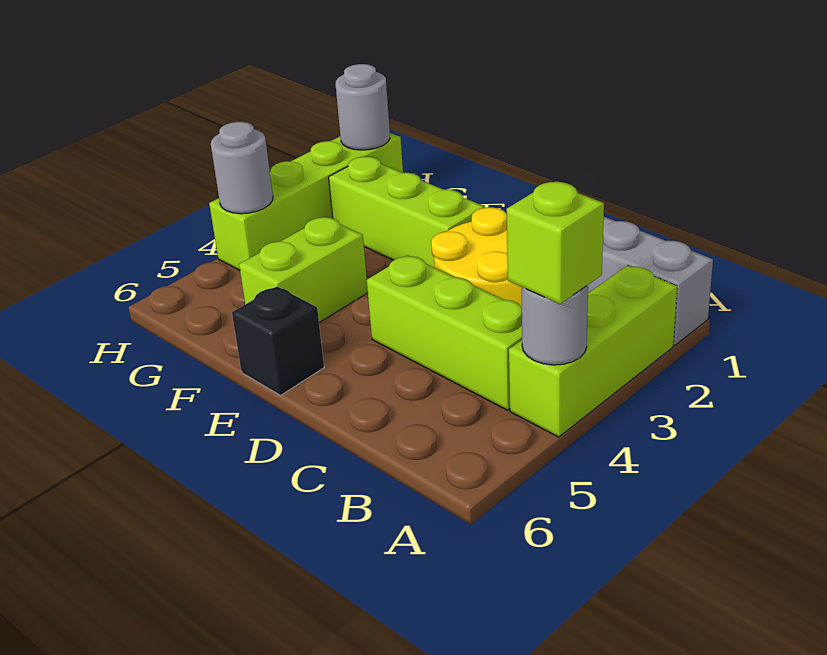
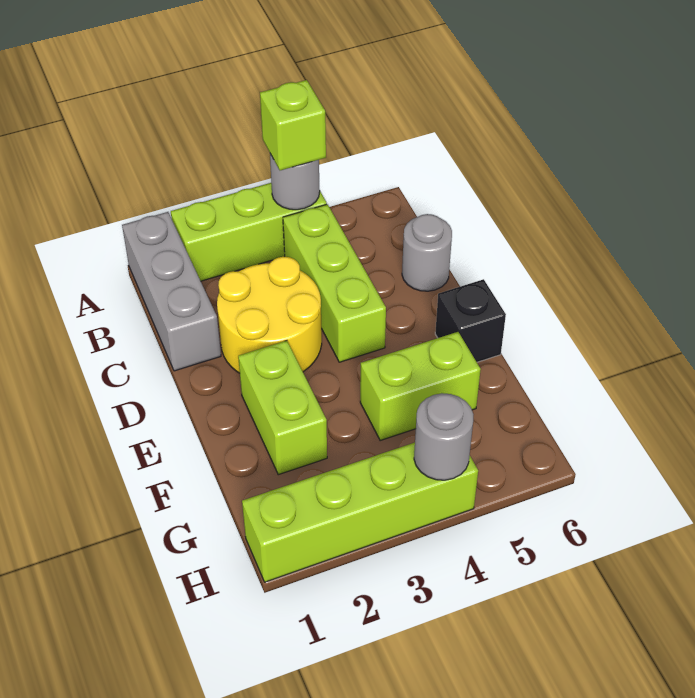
lime 1x3 brick [329,157,485,268] -> lime 1x2 brick [238,341,327,475]
grey 1x1 round brick [335,64,390,150] -> grey 1x1 round brick moved to [402,214,452,291]

